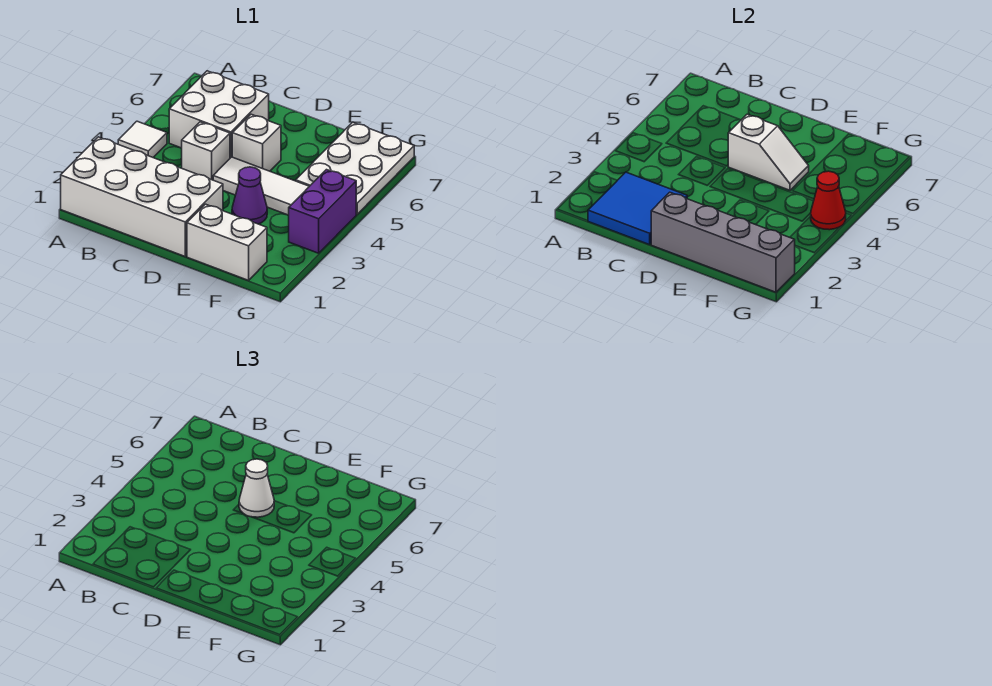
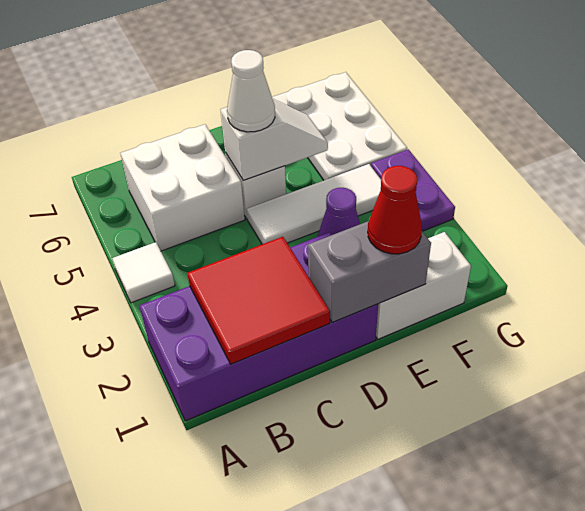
white 2x4 brick [61,137,223,256] -> purple 2x4 brick [140,232,378,421]
blue 2x2 tile [588,172,687,245] -> red 2x2 tile [187,237,330,364]
white 1x1 brick [182,122,230,180] -> none
grey 1x4 brick [651,192,795,292] -> grey 1x2 brick [308,221,431,322]
purple 1x2 brick [289,170,356,253] -> purple 1x2 plate [371,149,455,231]
red 1x1 cone [811,171,846,230] -> red 1x1 cone moved to [368,166,422,254]

